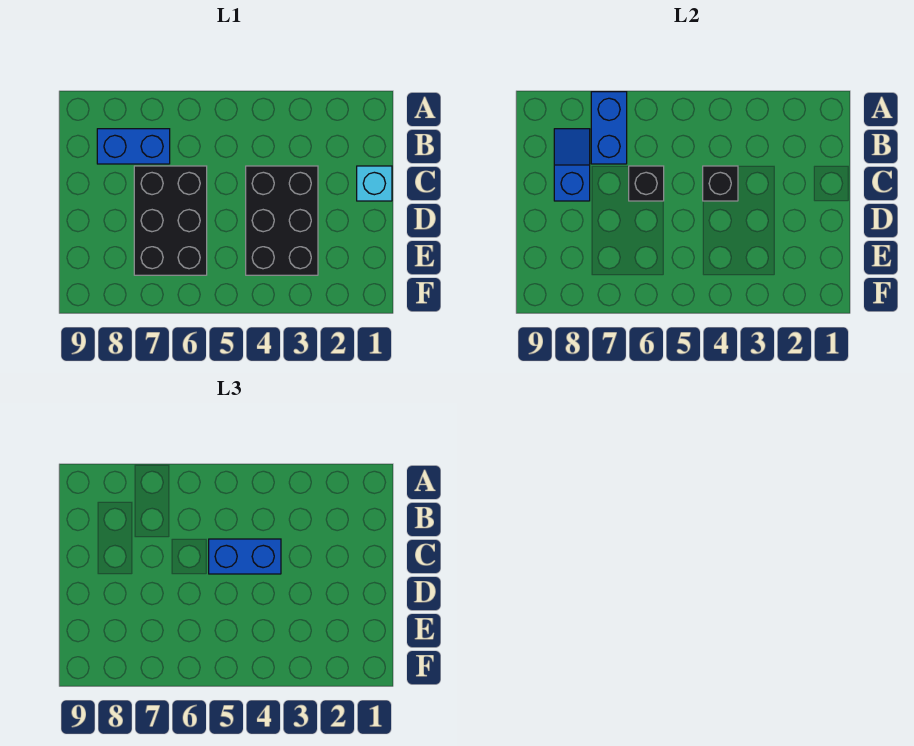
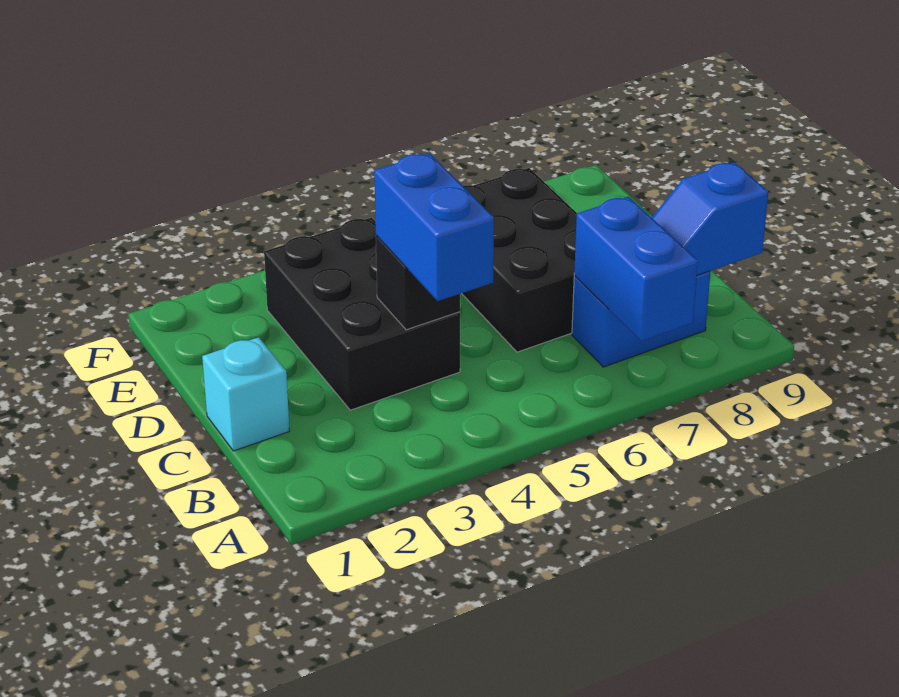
blue 1x2 slope [554,129,590,201] -> blue 1x2 slope turned to [652,162,768,275]
blue 1x2 brick [209,539,281,574] -> blue 1x2 brick turned to [374,153,494,301]
black 1x1 brick [629,166,664,201] -> none

